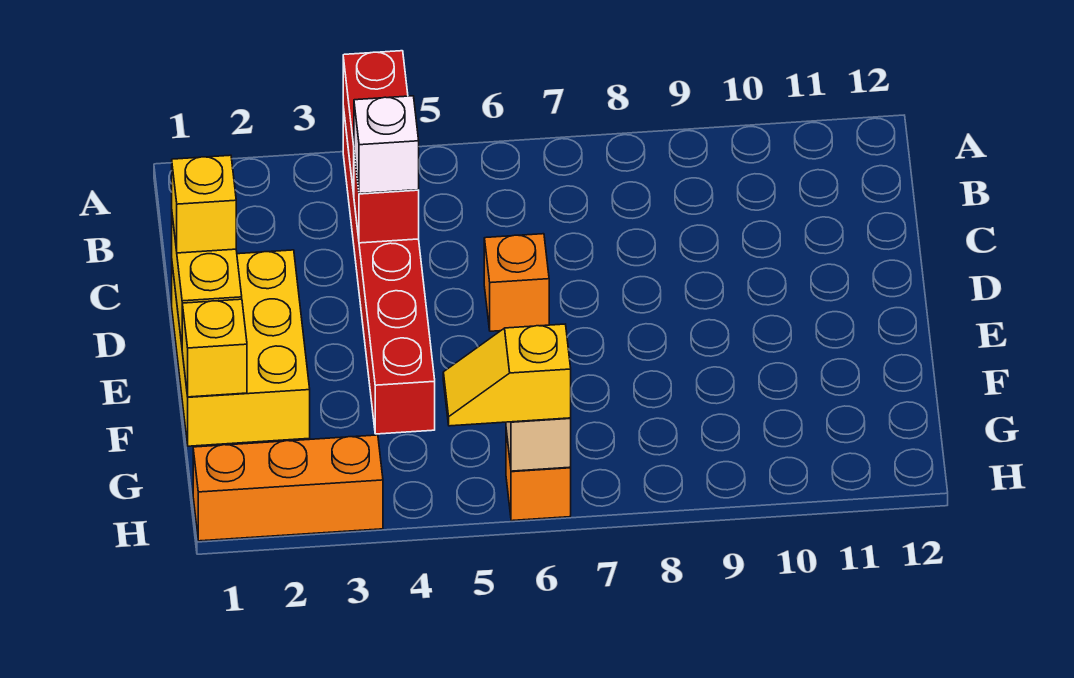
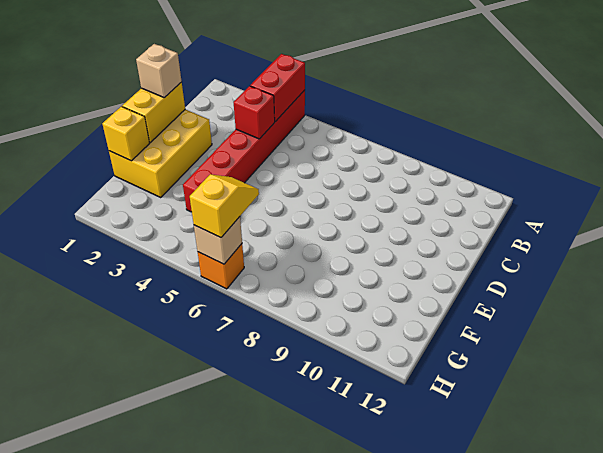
white 1x1 brick [354,96,419,194] -> none
yellow 1x1 brick [172,155,236,253] -> tan 1x1 brick [136,44,182,98]
orange 1x1 brick [484,234,549,331] -> none
orange 1x3 brick [193,435,383,541] -> none
yellow 1x2 slope [443,324,571,426] -> yellow 1x2 slope turned to [190,174,259,238]

